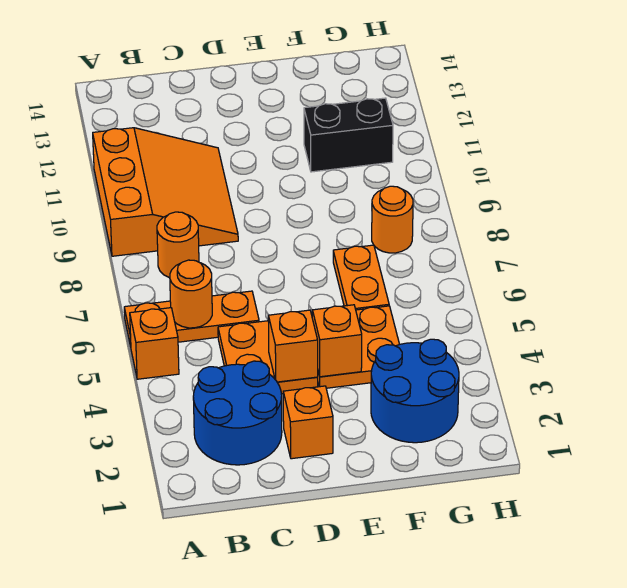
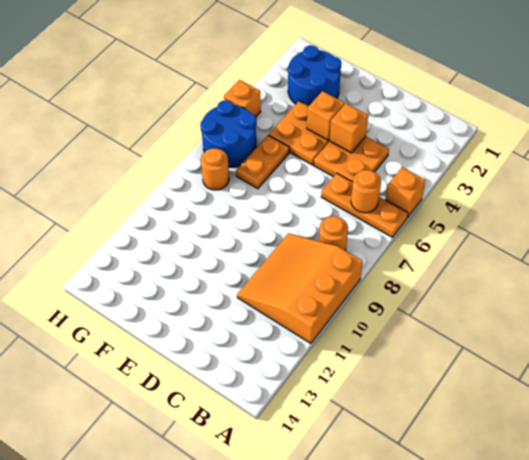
blue 2x2 round brick [193,361,282,465] -> blue 2x2 round brick moved to [200,100,256,167]
orange 1x1 brick [283,386,333,459] -> orange 1x1 brick moved to [224,80,261,117]
black 1x2 brick [304,98,393,172] -> none

